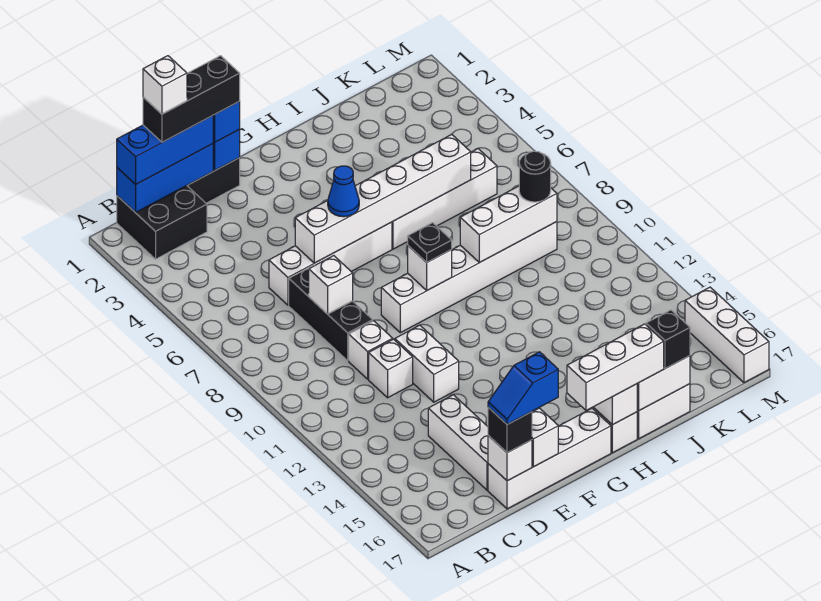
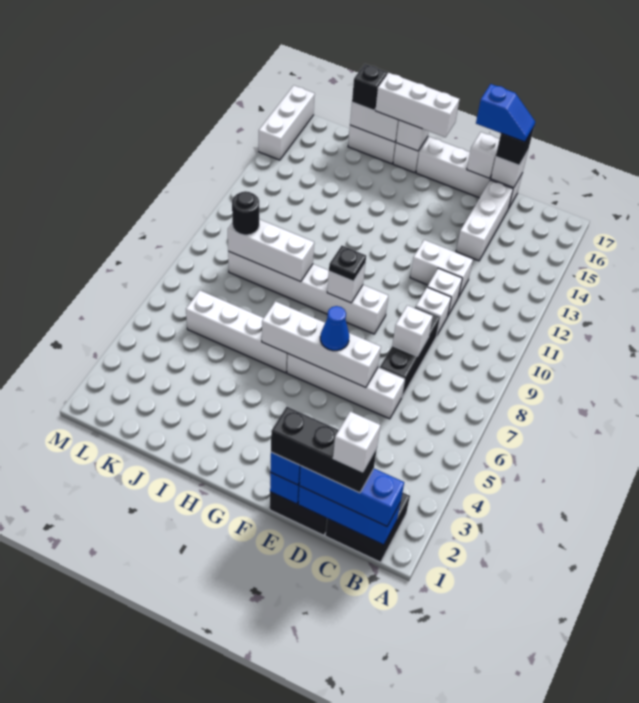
white 1x6 brick [295,134,471,263] -> white 1x4 brick [262,301,381,388]
white 1x2 brick [395,325,459,402] -> white 1x2 brick turned to [410,240,473,297]

